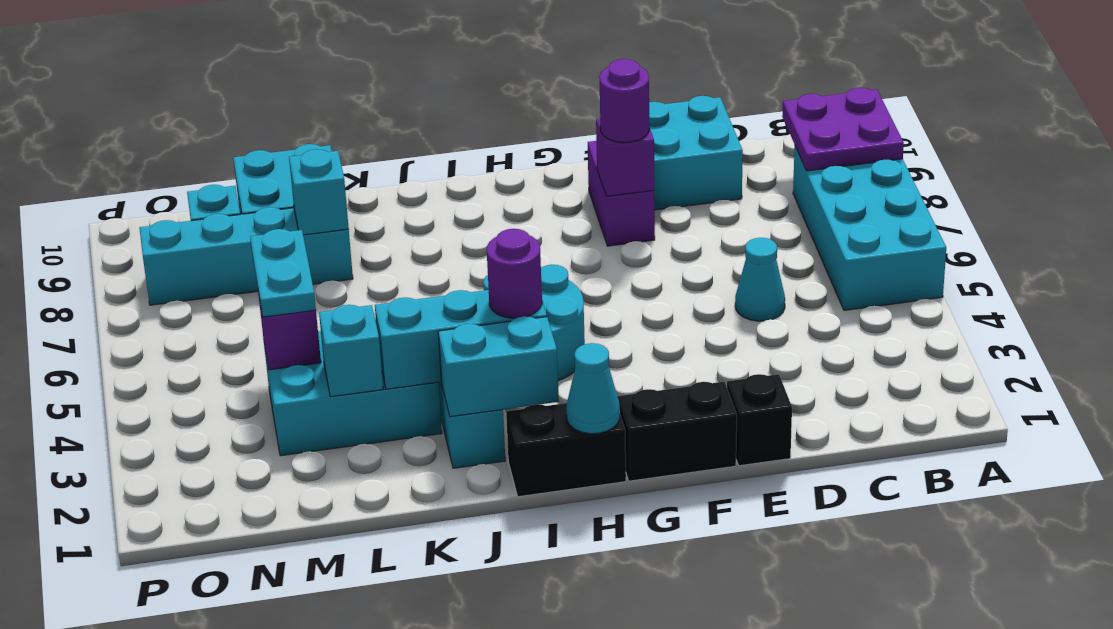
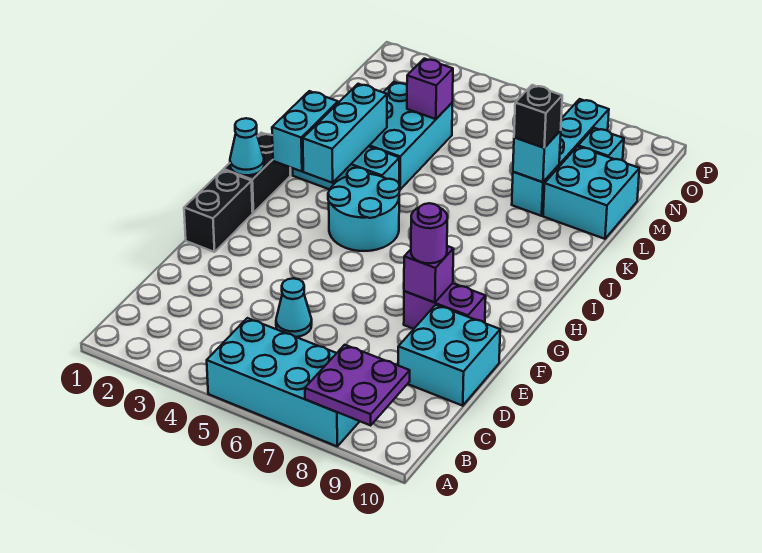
black 1x1 brick [727,374,792,466] -> black 1x1 brick moved to [514,85,562,148]
purple 1x1 round brick [487,229,542,318] -> none
cyan 1x1 brick [319,305,383,397] -> none
cyan 1x2 plate [250,229,316,317] -> none

